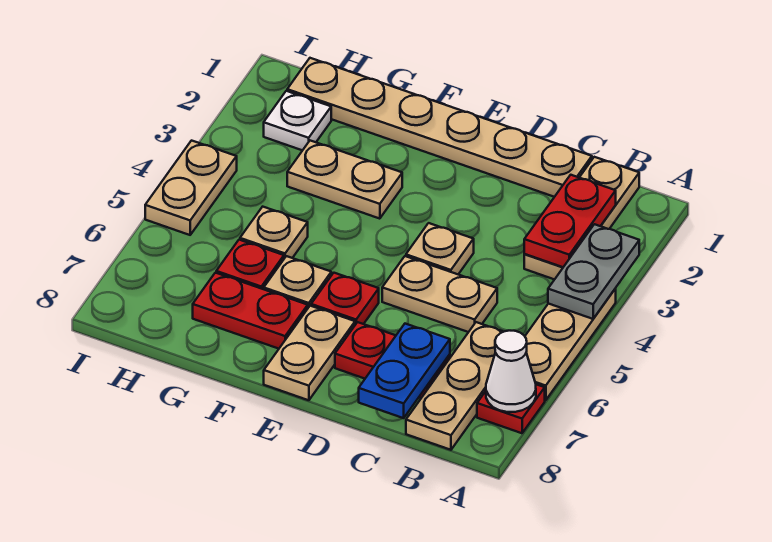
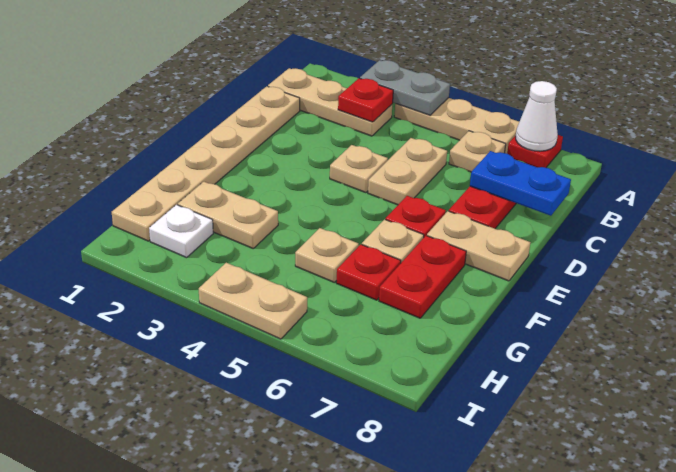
red 1x2 plate [524,175,616,267] -> red 1x1 plate [338,78,393,122]
tan 1x3 plate [406,322,503,450] -> tan 1x1 plate [449,131,506,172]
tan 1x2 plate [287,141,402,219] -> tan 1x2 plate turned to [178,182,278,248]

